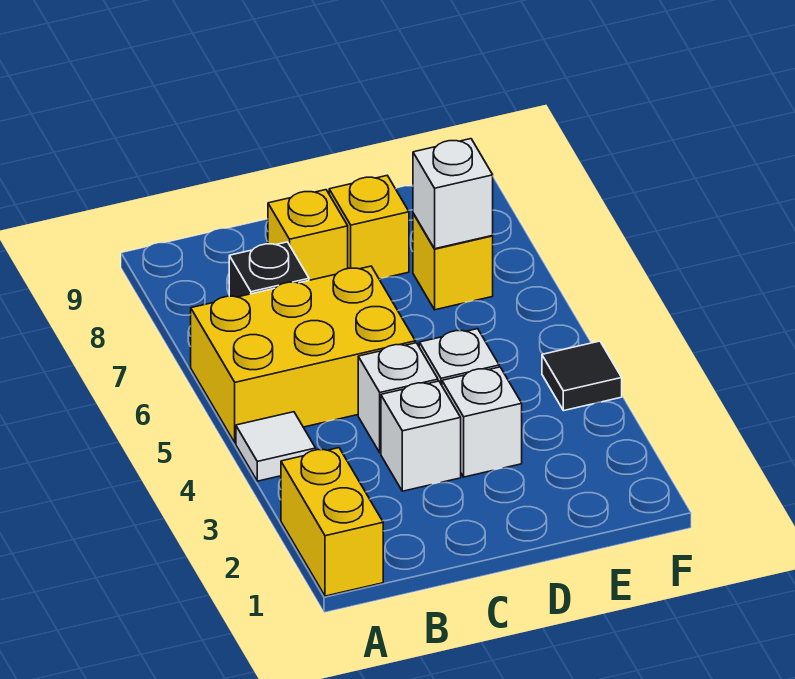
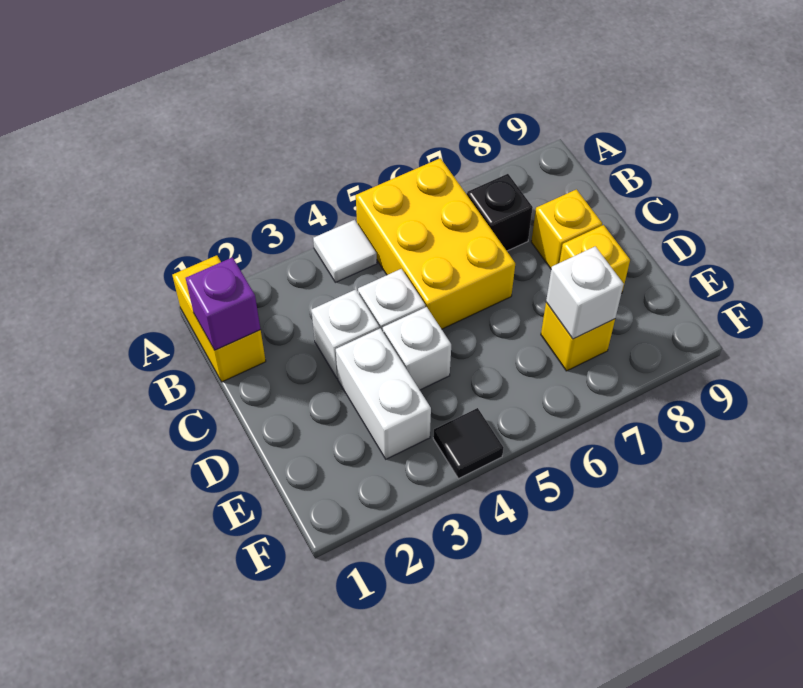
yellow 1x2 brick [281,448,383,596] -> yellow 1x2 brick turned to [173,255,266,382]
none -> purple 1x1 brick [186,257,261,350]
white 1x1 brick [442,367,522,477] -> white 1x2 brick [336,328,431,459]

